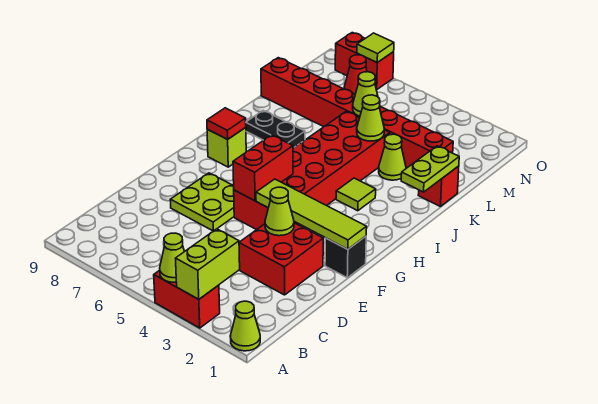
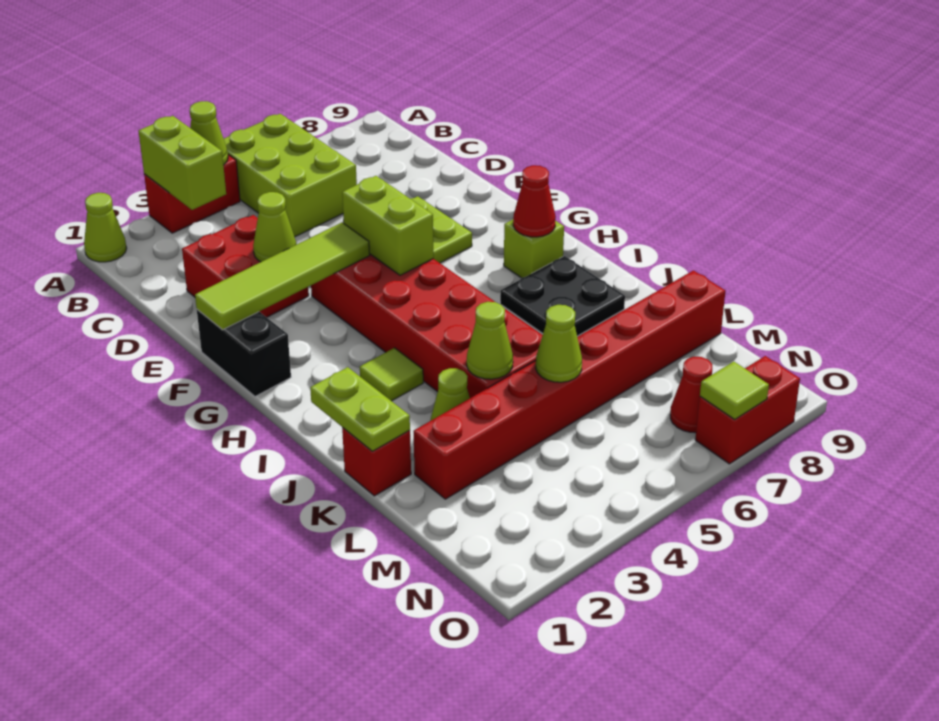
none -> lime 2x3 brick [224,114,357,237]
black 1x1 brick [325,236,366,278] -> black 1x2 brick [197,309,291,396]
red 1x2 brick [233,135,293,201] -> lime 1x2 brick [342,176,434,275]
red 1x1 tile [207,108,246,139] -> red 1x1 cone [513,165,556,237]
black 1x2 plate [246,111,305,148] -> black 2x2 plate [500,256,625,336]

